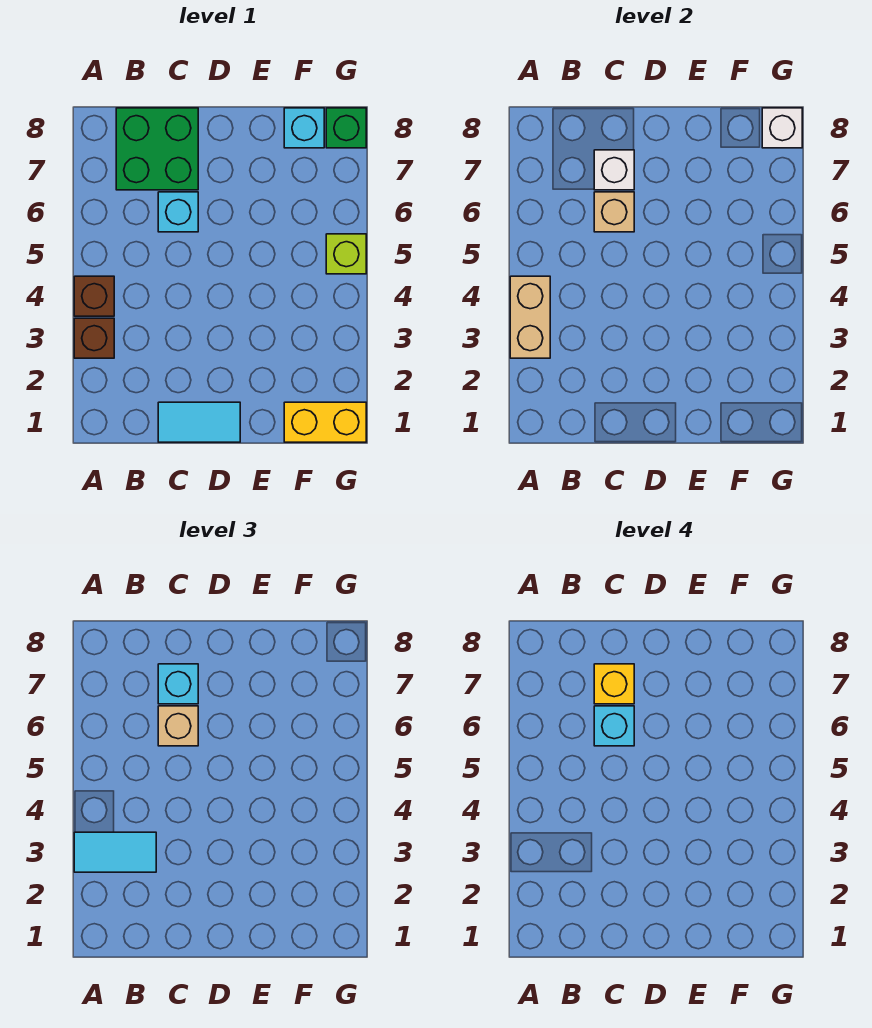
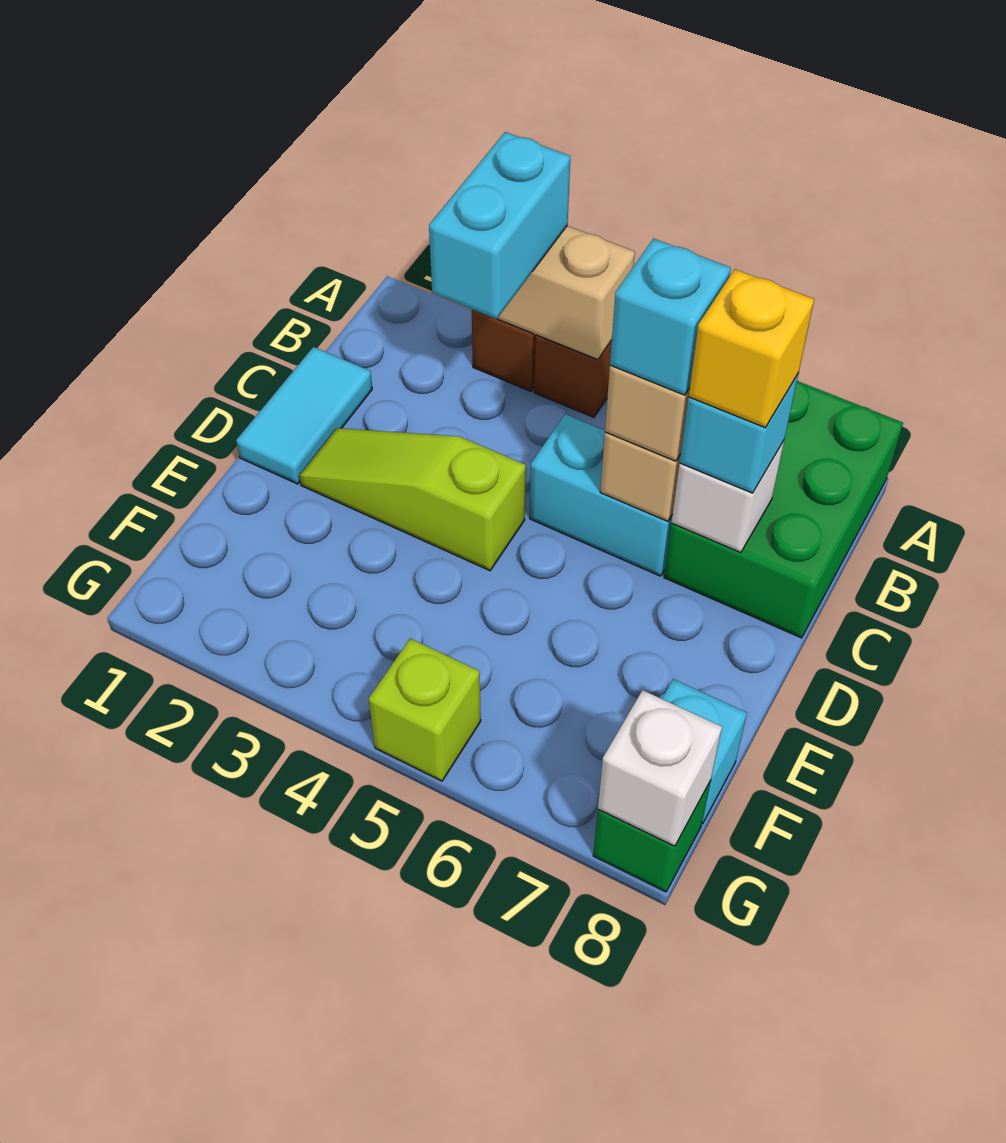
cyan 1x2 tile [74,832,156,872] -> cyan 1x2 brick [429,132,570,319]
green 2x2 brick [116,108,198,190] -> green 2x3 brick [664,381,903,638]
cyan 1x1 brick [158,192,198,232] -> cyan 1x2 brick [530,414,672,576]
none -> lime 1x3 slope [299,428,526,571]
yellow 1x2 brick [284,402,366,442] -> none

